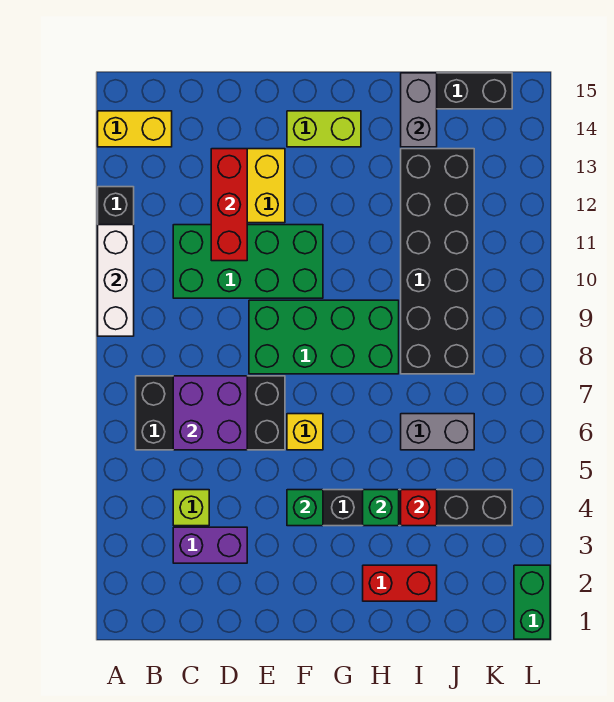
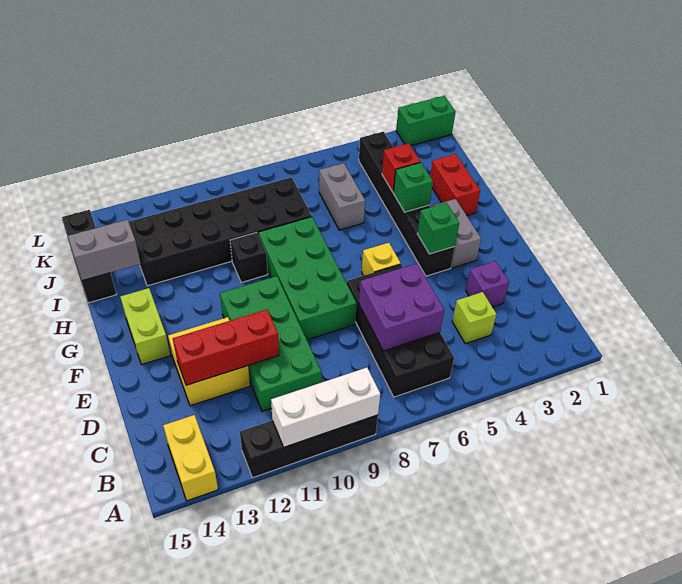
purple 1x2 brick [173,527,247,563] -> purple 1x1 brick [466,261,509,307]
none -> grey 1x2 brick [431,199,481,268]
none -> black 1x1 brick [230,233,268,283]

